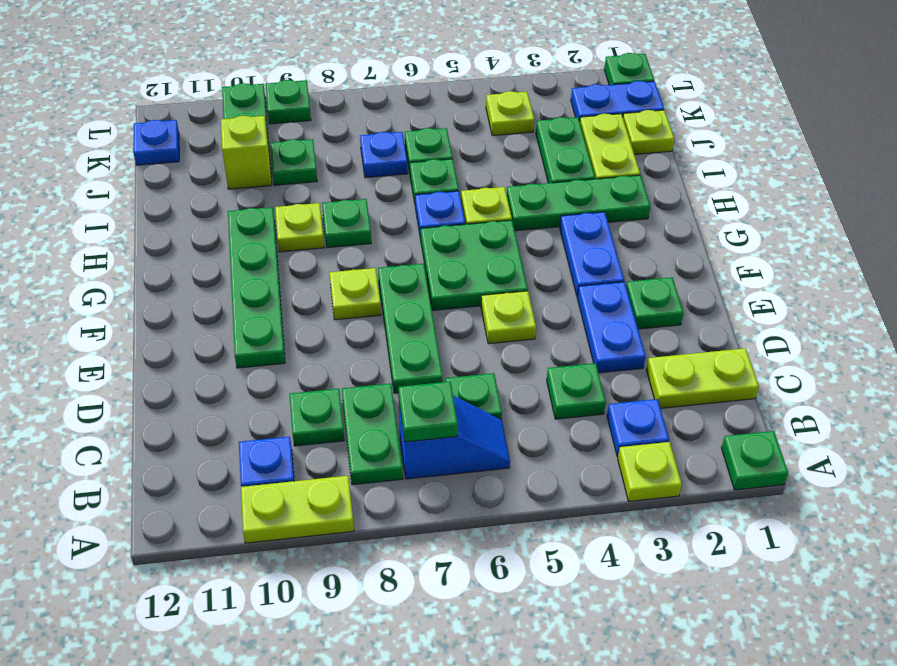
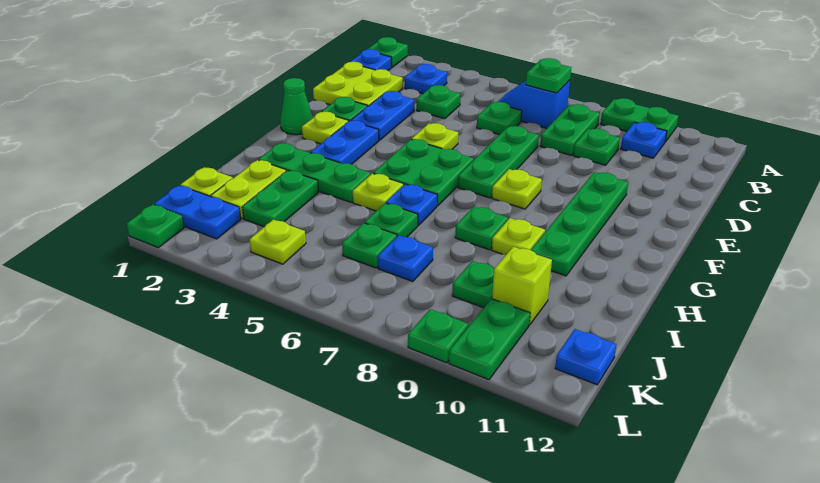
lime 1x1 plate [618,442,682,501] -> lime 1x1 plate moved to [302,112,349,144]
lime 1x2 plate [241,476,354,543] -> green 1x2 plate [601,98,678,142]
none -> blue 1x1 plate [350,49,392,71]
lime 1x2 plate [646,348,759,408] -> lime 2x2 plate [313,62,403,106]
none -> green 1x1 cone [280,78,313,135]

